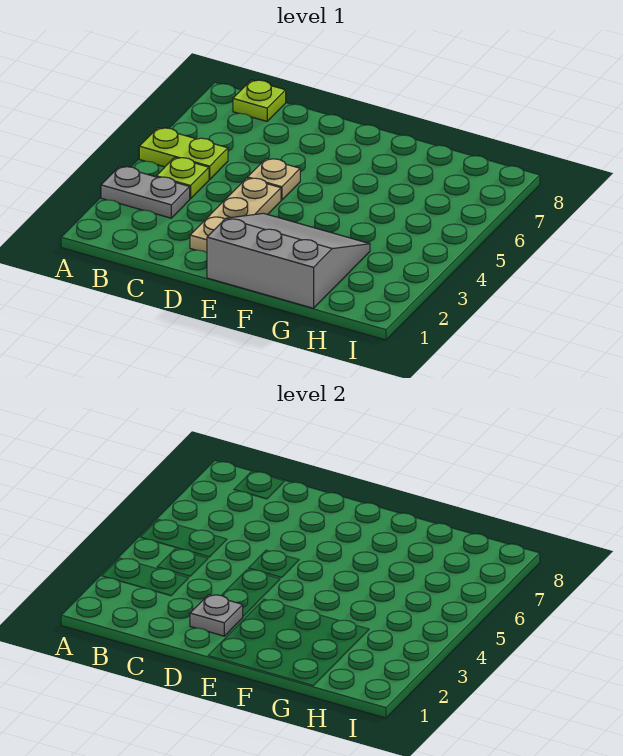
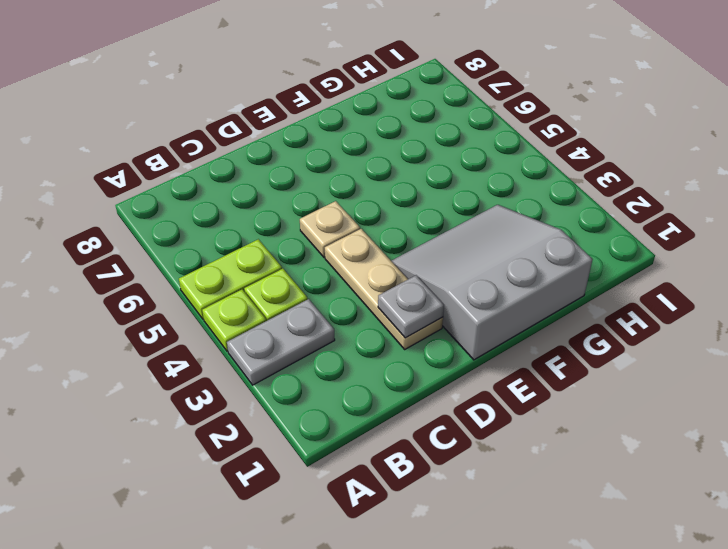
lime 1x1 plate [233,80,286,121] -> lime 1x1 plate moved to [202,290,266,351]

